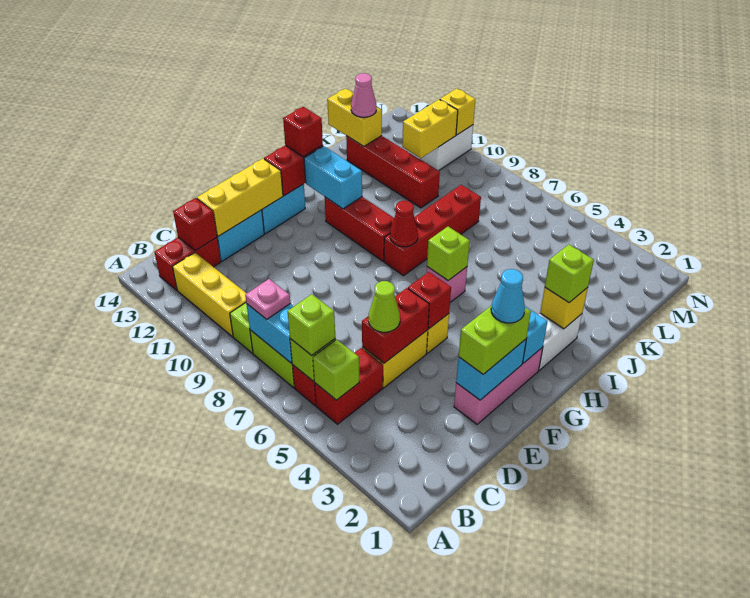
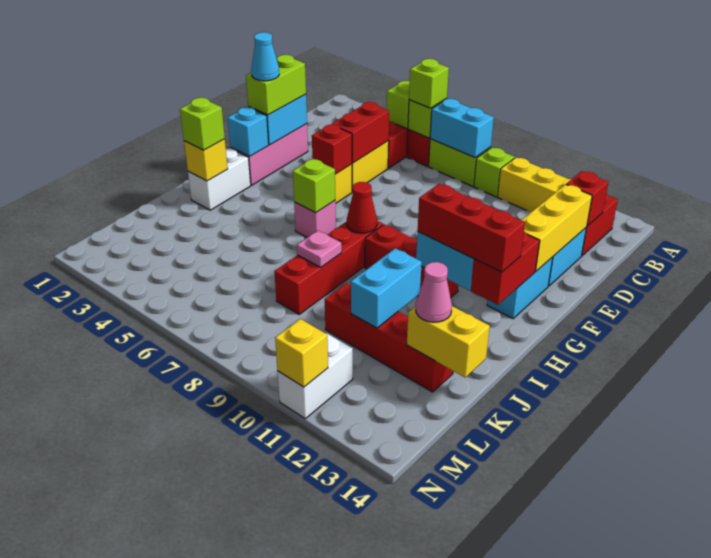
pink 1x1 plate [245,279,290,319] -> pink 1x1 plate moved to [297,231,342,267]
lime 1x1 cone [369,281,400,332] -> none
red 1x1 brick [283,107,323,157] -> red 1x3 brick [418,184,525,272]
none -> cyan 1x2 brick [351,248,422,328]
yellow 1x2 brick [402,99,458,158] -> none

